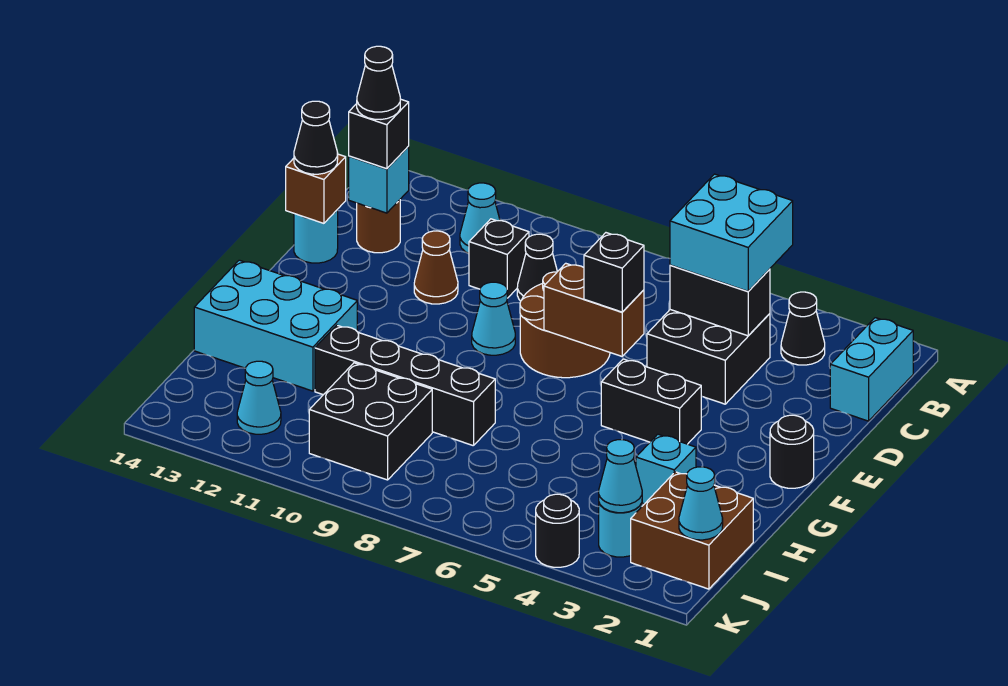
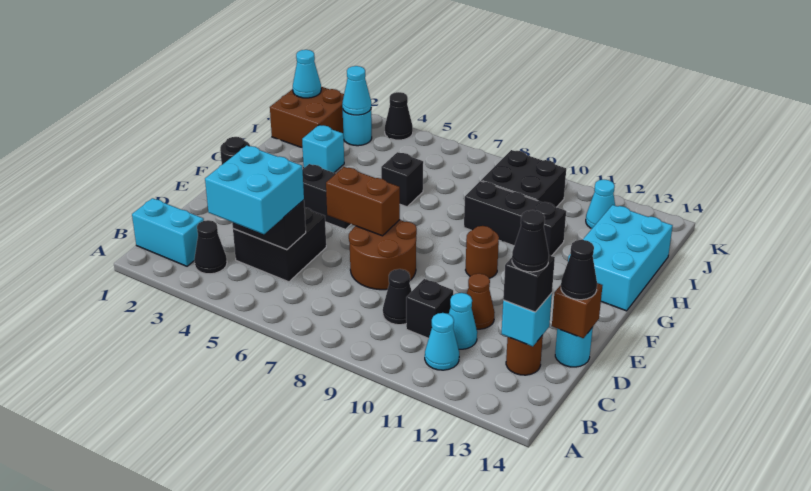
cyan 1x2 brick [830,318,913,421] -> cyan 1x2 brick turned to [132,198,204,266]
black 1x1 brick [584,233,644,312] -> black 1x1 brick moved to [381,152,423,207]
cyan 1x1 cone [472,282,515,355] -> cyan 1x1 cone moved to [449,293,477,349]
none -> brown 1x1 round brick [466,226,499,278]
cyan 2x3 brick [194,260,357,391] -> cyan 2x3 brick turned to [568,205,673,311]
black 1x4 brick [315,325,495,446] -> black 1x3 brick [464,181,566,256]
black 1x1 round brick [536,494,579,567] -> black 1x1 cone [385,92,413,140]

